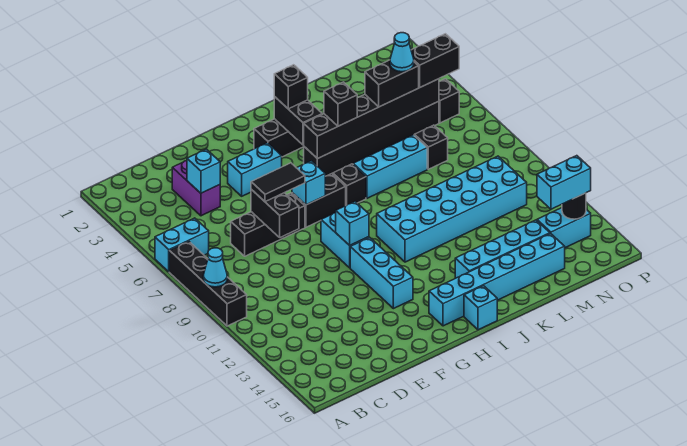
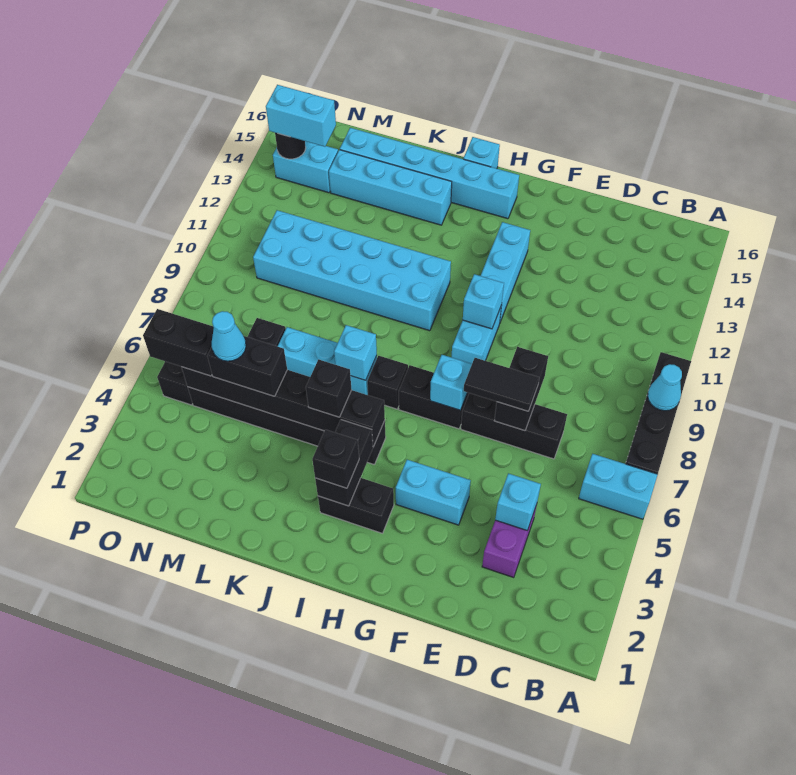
none -> cyan 1x1 brick [334,325,377,380]

